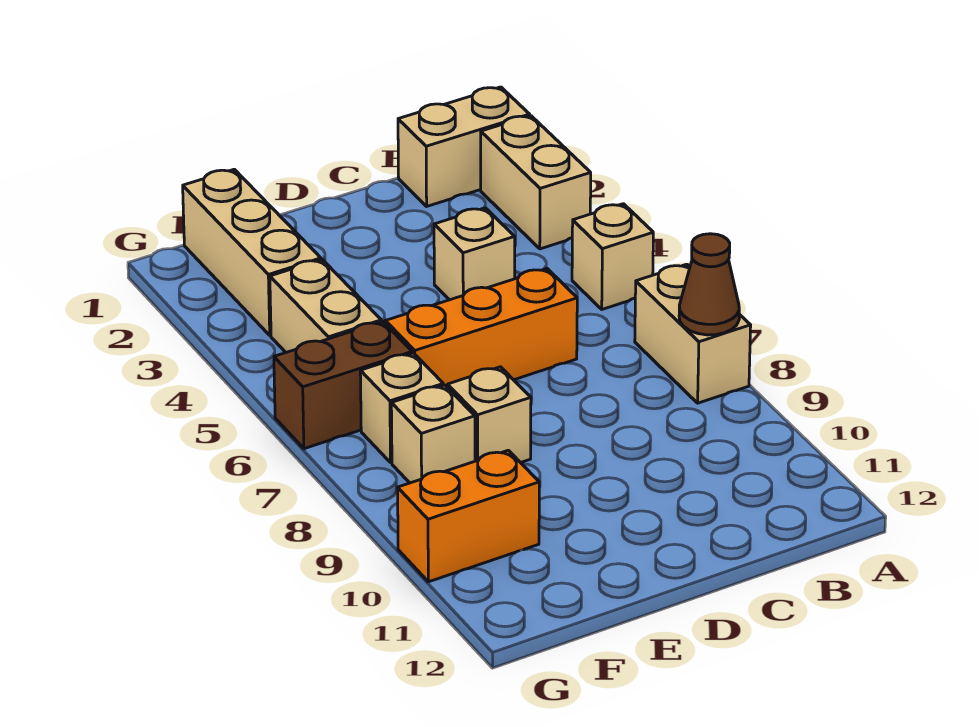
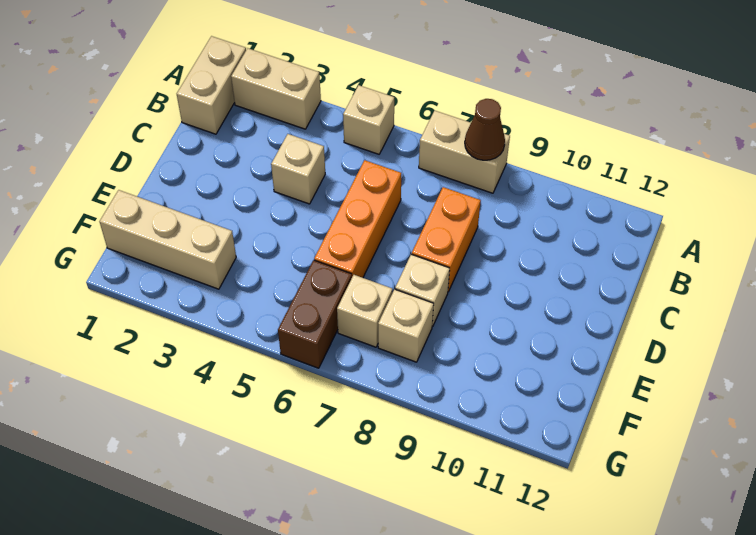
tan 1x2 brick [270,260,381,352] -> none
orange 1x2 brick [398,450,539,582] -> orange 1x2 brick moved to [412,187,481,292]

